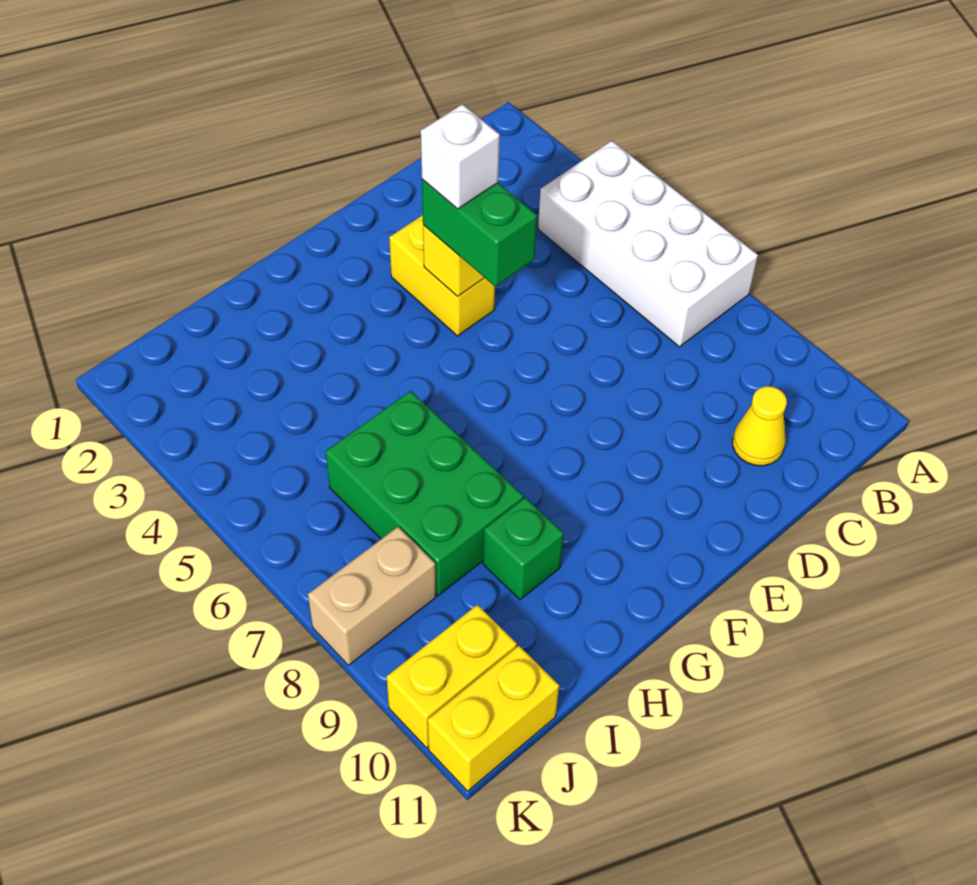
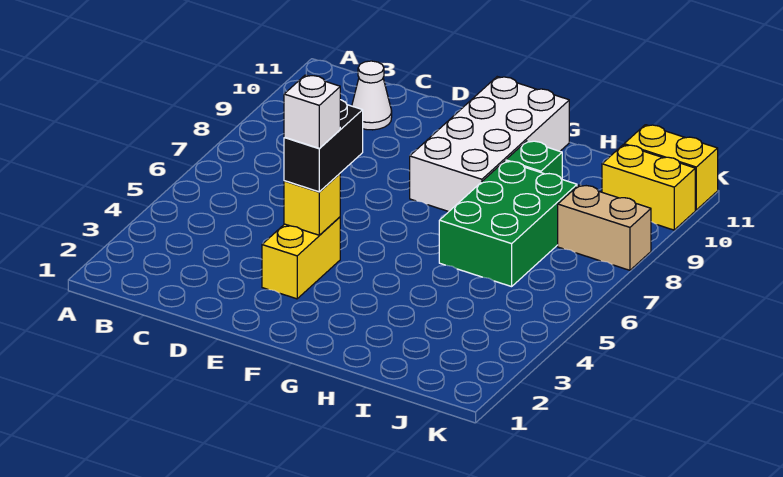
white 2x4 brick [538,141,758,347] -> white 2x4 brick moved to [410,77,569,212]
yellow 1x1 cone [732,386,787,466] -> white 1x1 cone [352,61,392,130]
green 1x2 brick [422,179,537,286] -> black 1x2 brick [284,100,363,192]

